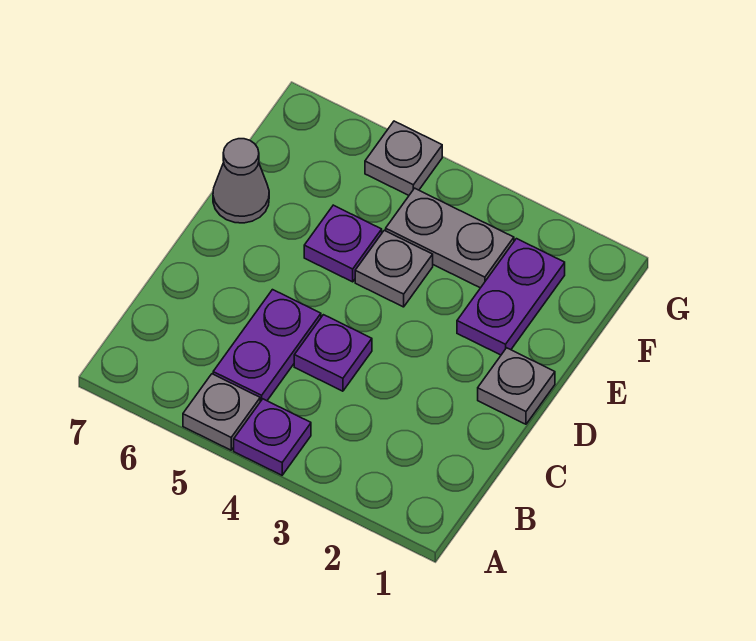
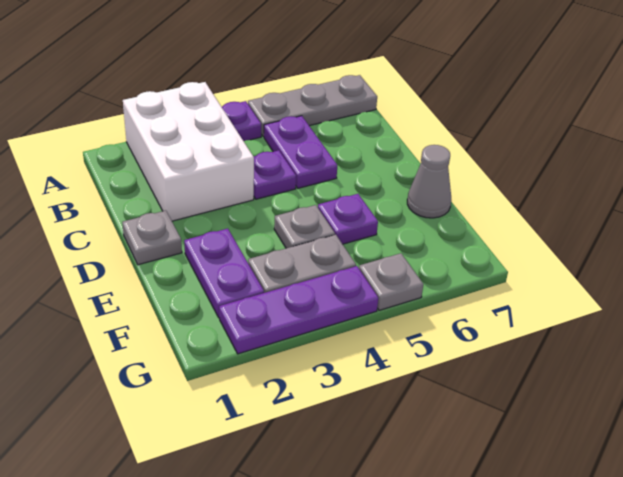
none -> white 2x3 brick [123,82,254,221]
grey 1x1 plate [183,374,260,450] -> grey 1x3 plate [248,75,377,137]
none -> purple 1x3 plate [219,266,378,354]

